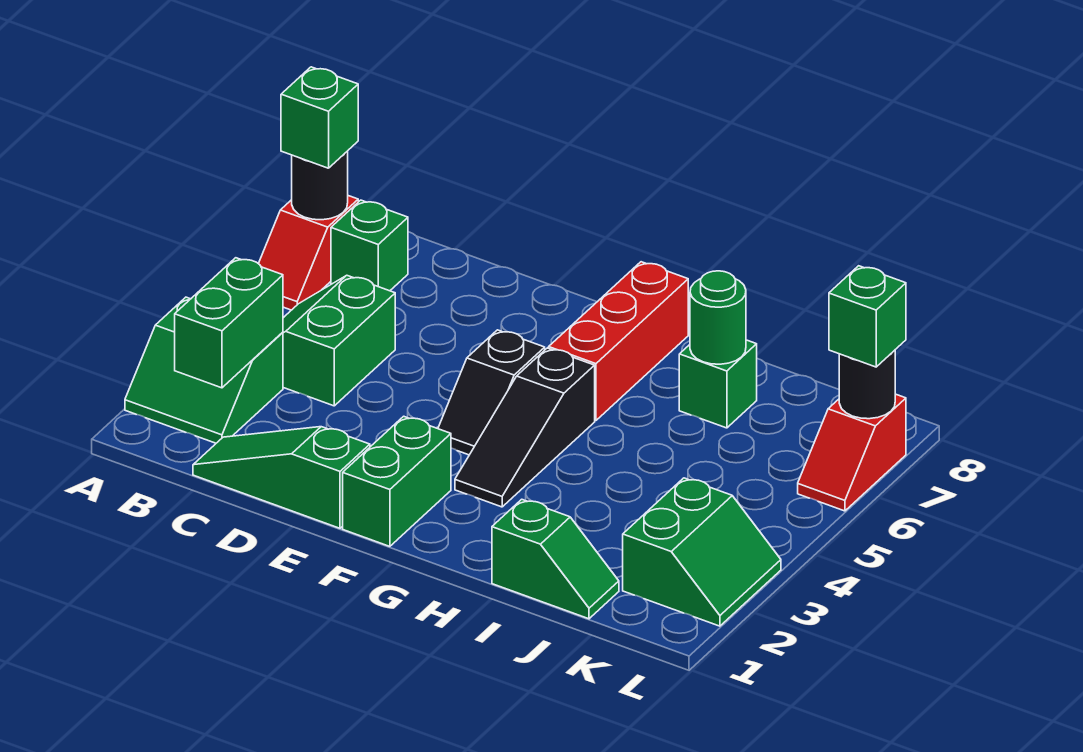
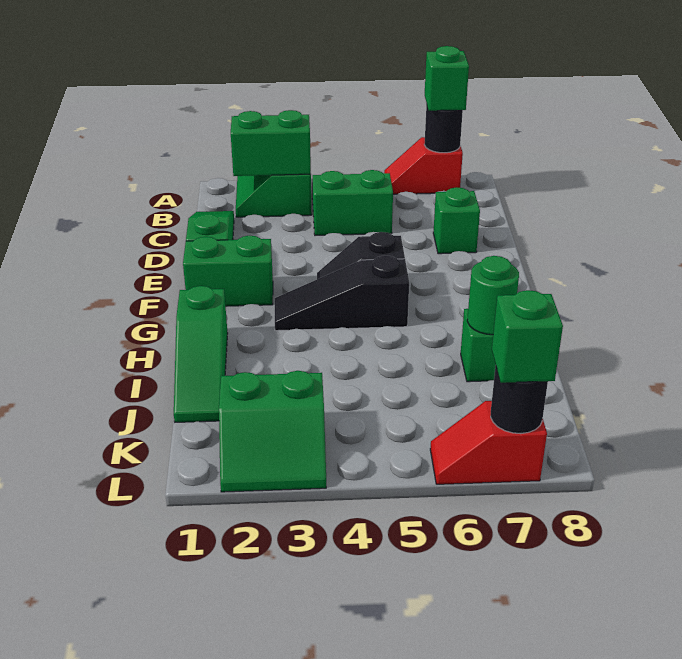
green 1x1 brick [331,200,408,291] -> green 1x1 brick moved to [433,187,480,254]
red 1x3 brick [549,262,688,421] -> none
green 1x2 slope [492,499,619,619] -> green 1x3 slope [174,286,228,422]

